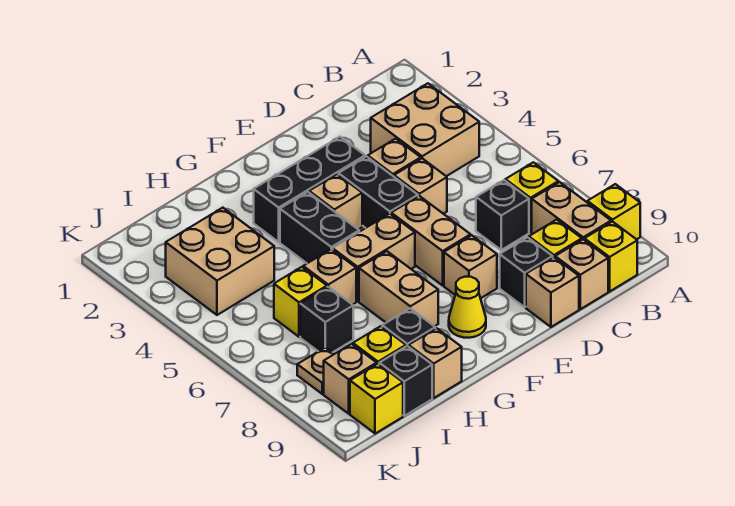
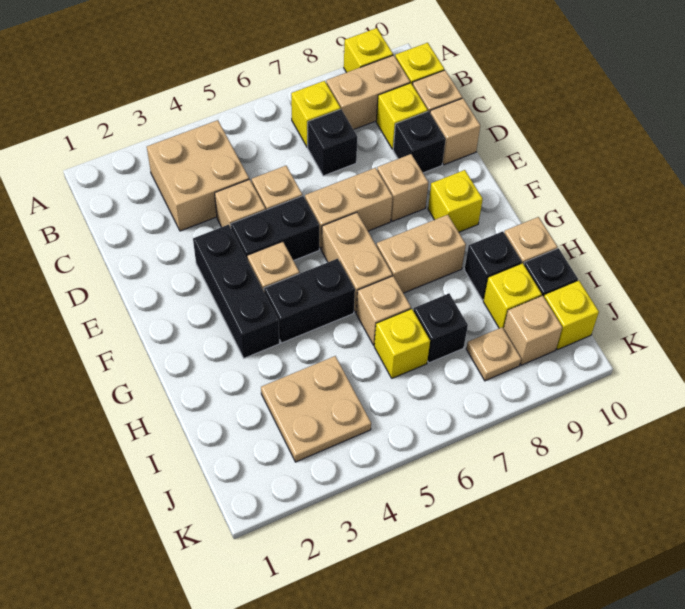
yellow 1x1 cone [449,277,486,338] -> yellow 1x1 brick [428,170,483,232]
tan 2x2 brick [166,208,274,315] -> tan 2x2 plate [261,356,371,462]

